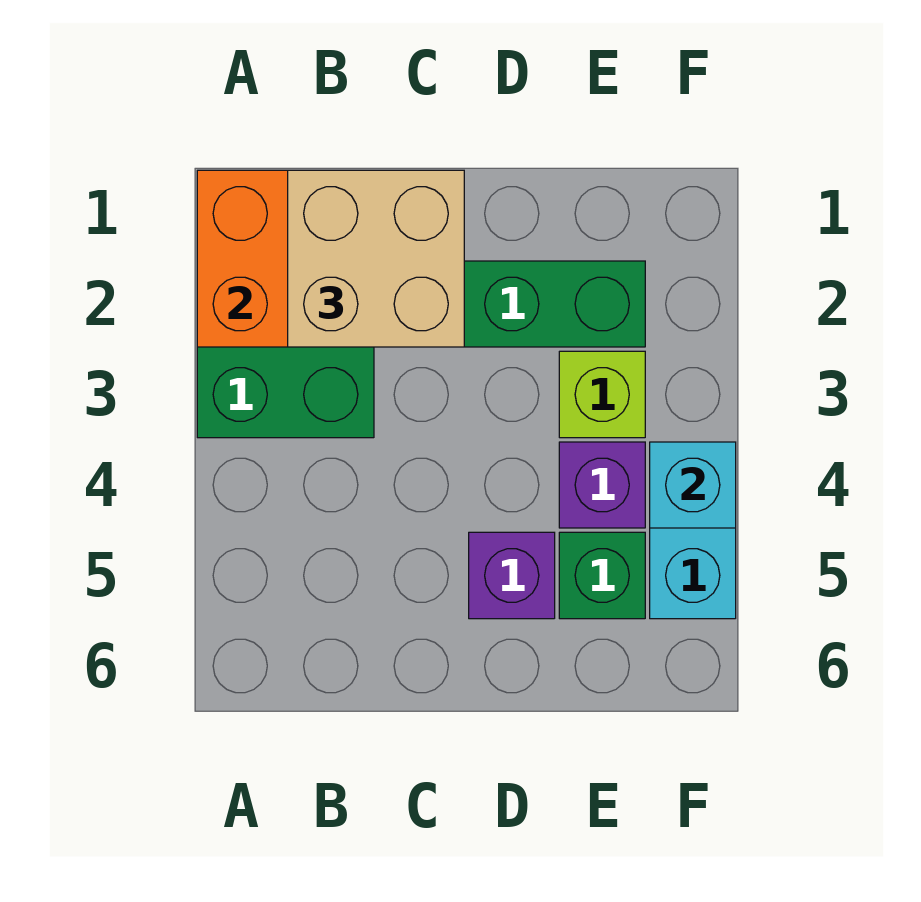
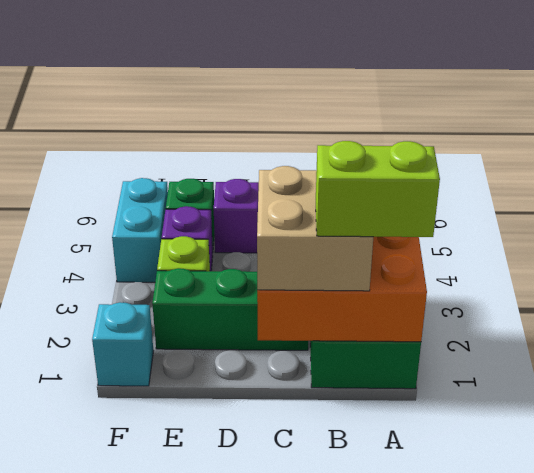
none -> lime 1x2 brick [316,141,440,237]
cyan 1x1 brick [650,442,736,528] -> cyan 1x1 brick moved to [92,302,153,386]

